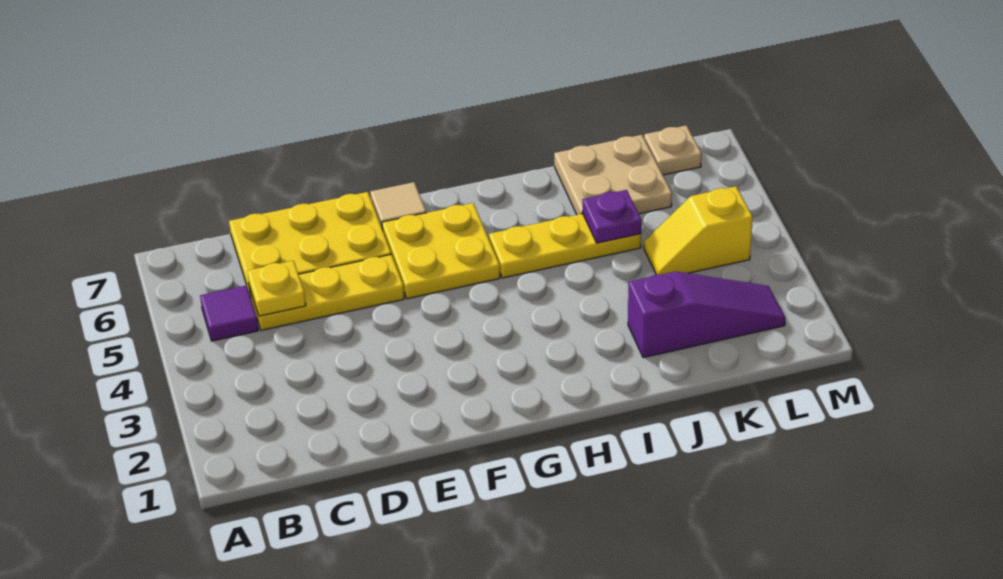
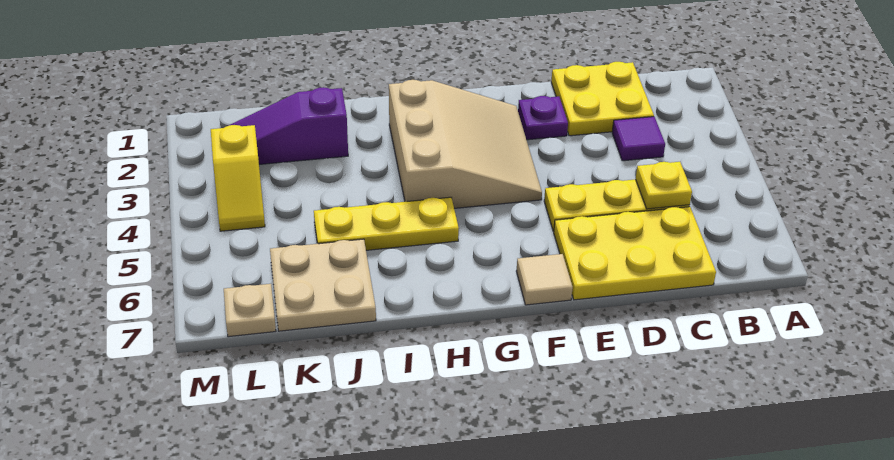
purple 1x1 tile [200,285,258,341] -> purple 1x1 tile moved to [612,117,665,161]
none -> tan 3x3 slope [389,80,542,208]
yellow 2x2 plate [382,203,500,299] -> yellow 2x2 plate moved to [551,62,654,136]
purple 1x1 plate [582,190,641,243] -> purple 1x1 plate moved to [518,96,568,140]
yellow 1x2 slope [644,186,752,275] -> yellow 1x2 slope turned to [211,125,265,231]

